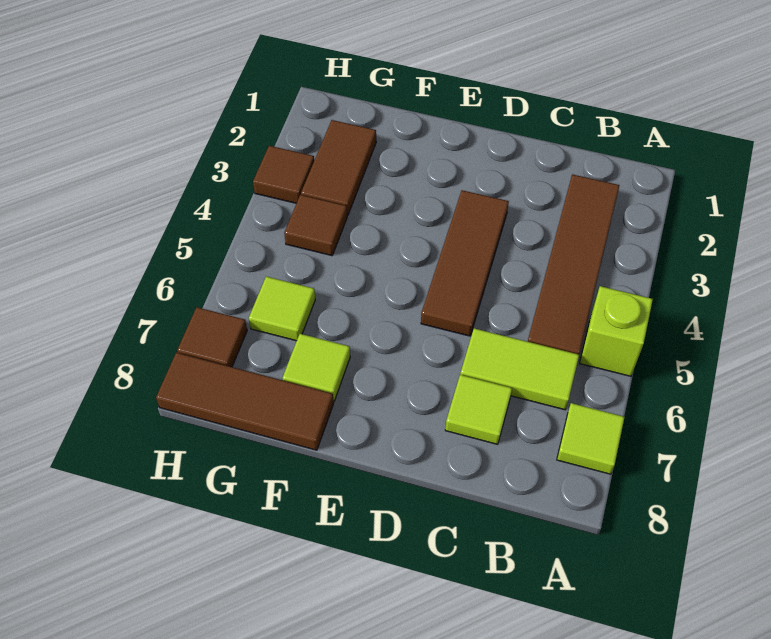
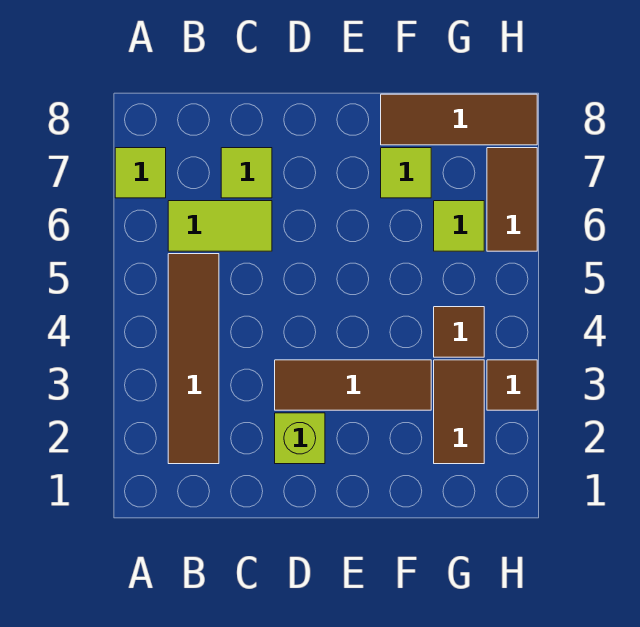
lime 1x1 brick [580,286,653,376] -> lime 1x1 brick moved to [275,413,325,464]
brown 1x3 tile [421,190,509,336] -> brown 1x3 tile turned to [275,360,431,410]
brown 1x1 tile [177,307,247,367] -> brown 1x2 tile [487,148,537,251]

